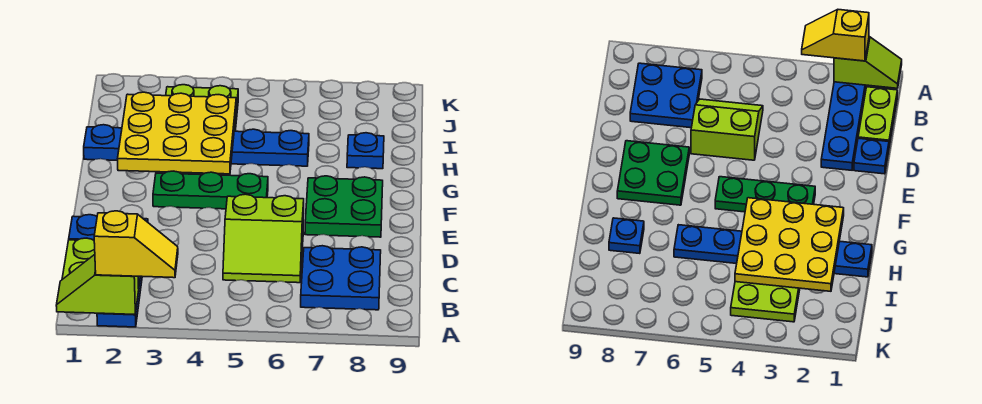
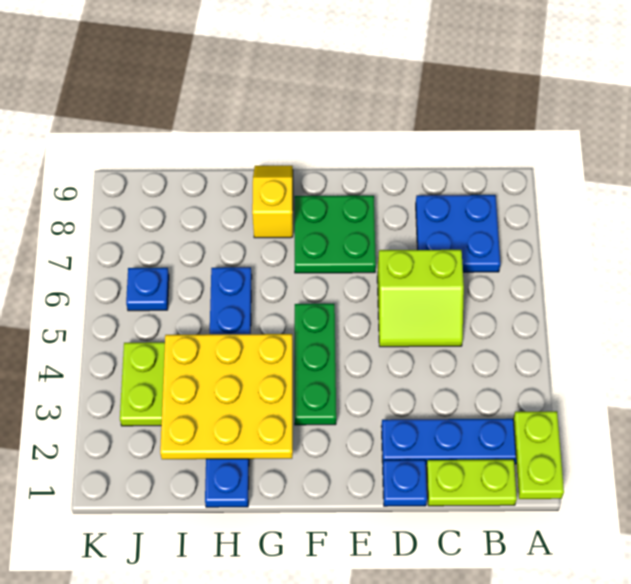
lime 1x2 slope [56,255,139,314] -> lime 1x2 plate [513,411,564,499]
yellow 1x2 slope [94,211,178,278] -> yellow 1x2 slope moved to [252,166,293,238]
lime 2x2 slope [223,194,304,283] -> lime 2x2 slope turned to [377,250,464,347]
blue 1x1 plate [347,133,384,169] -> blue 1x1 plate moved to [126,268,169,311]

